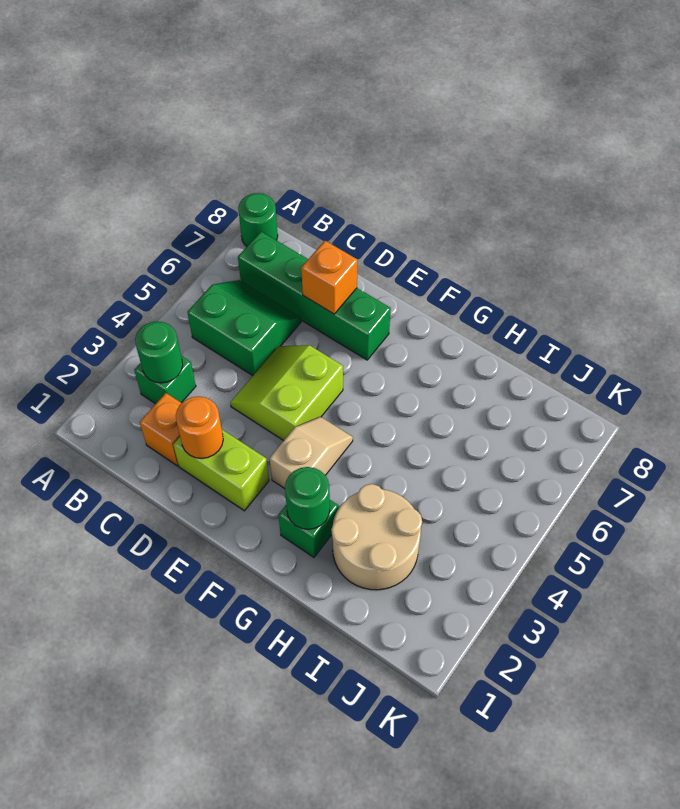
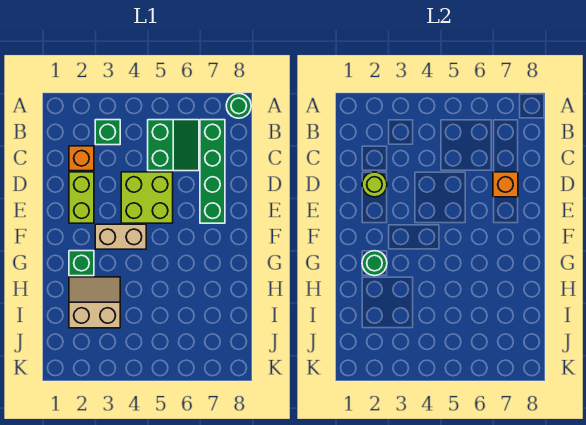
green 1x1 round brick [135,321,183,383] -> none
orange 1x1 round brick [176,396,223,458] -> lime 1x1 round brick [362,172,387,197]
lime 2x2 slope [230,345,343,441] -> lime 2x2 brick [121,172,173,223]
tan 1x2 slope [270,417,353,489] -> tan 1x2 brick [95,224,146,249]
tan 2x2 round brick [331,484,422,590] -> tan 2x2 slope [69,277,120,328]

